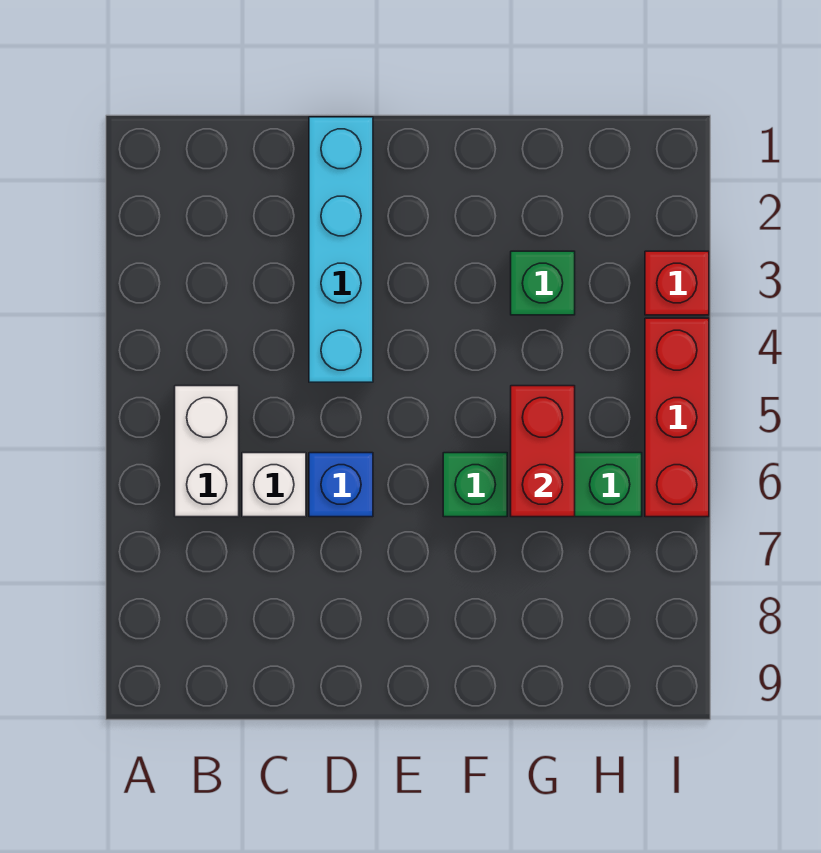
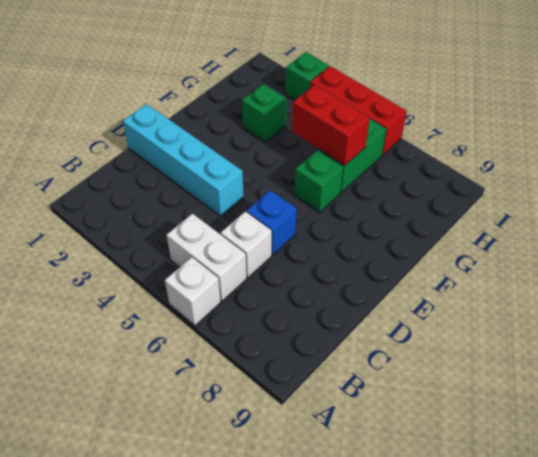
none -> white 1x1 brick [165,257,221,326]
red 1x1 brick [645,251,709,315] -> green 1x1 brick [285,52,329,100]

